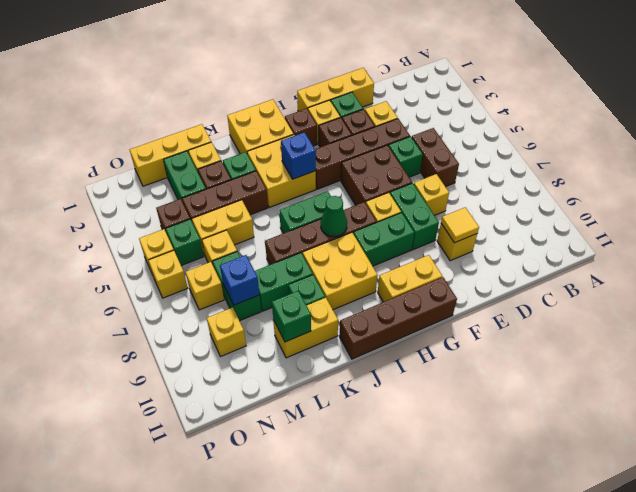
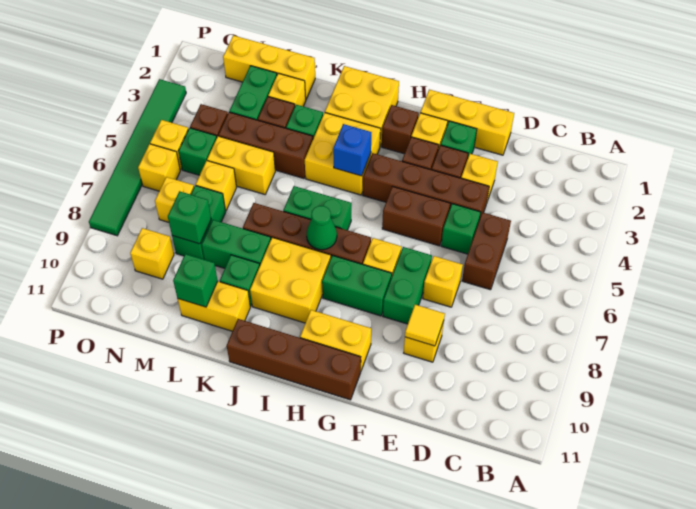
brown 2x2 brick [341,145,412,205] -> brown 1x2 brick [382,186,450,246]
blue 1x1 brick [220,255,260,305] -> green 1x1 brick [168,191,211,244]
none -> green 1x6 tile [89,79,186,236]

